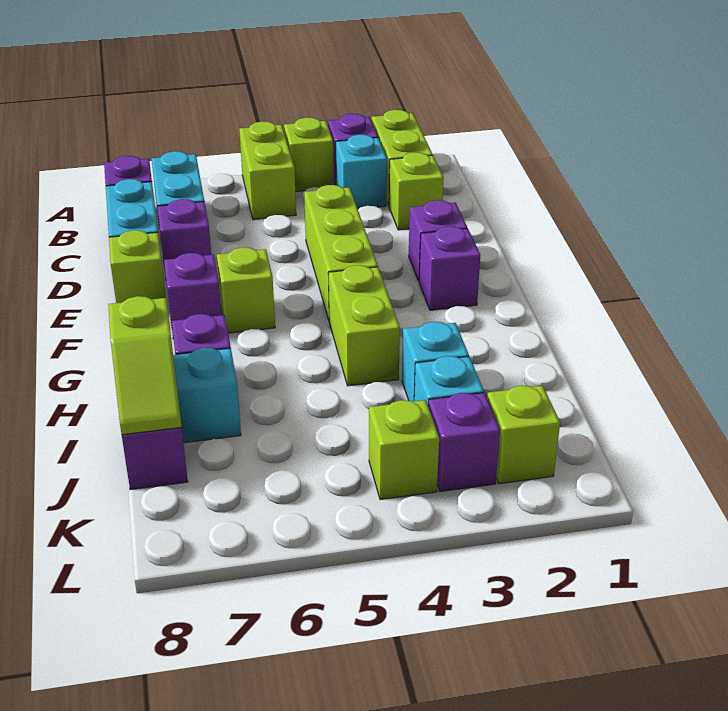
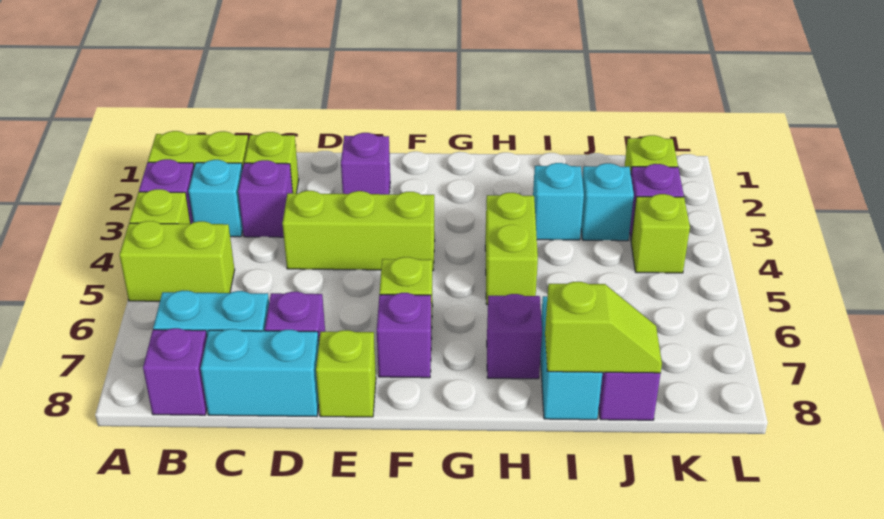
purple 1x1 brick [419,226,480,310] -> purple 1x1 brick moved to [238,160,293,237]
lime 1x2 brick [328,265,400,386] -> lime 1x2 brick turned to [485,193,538,305]

